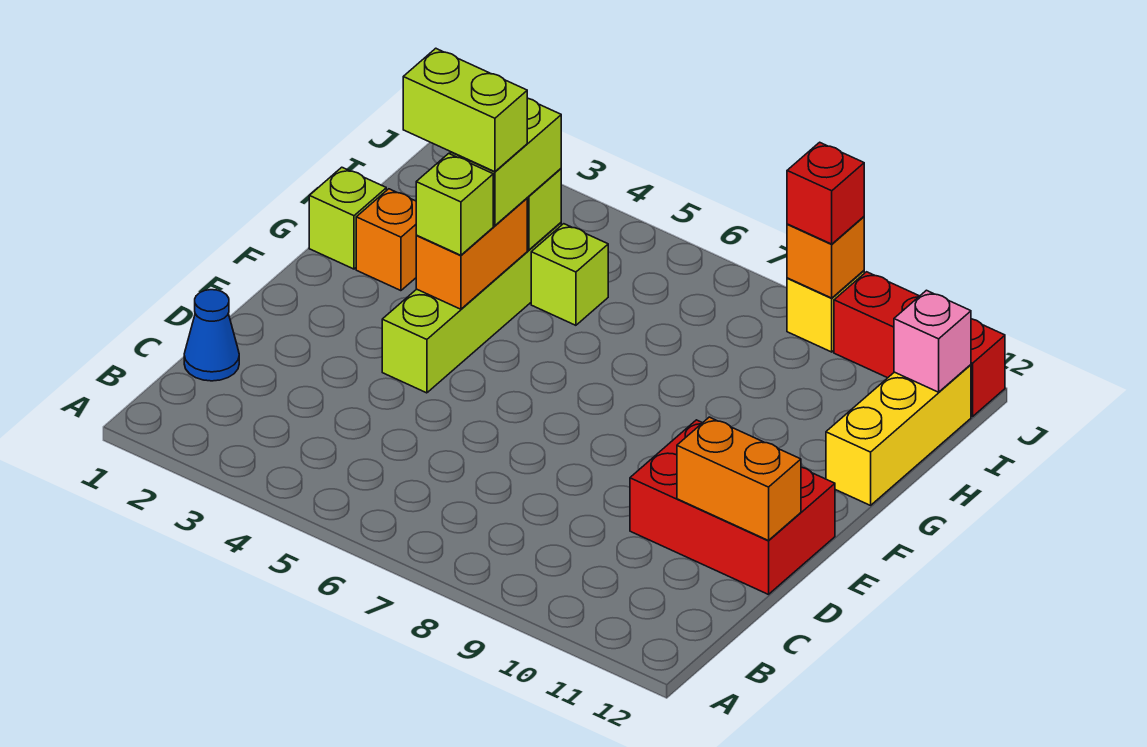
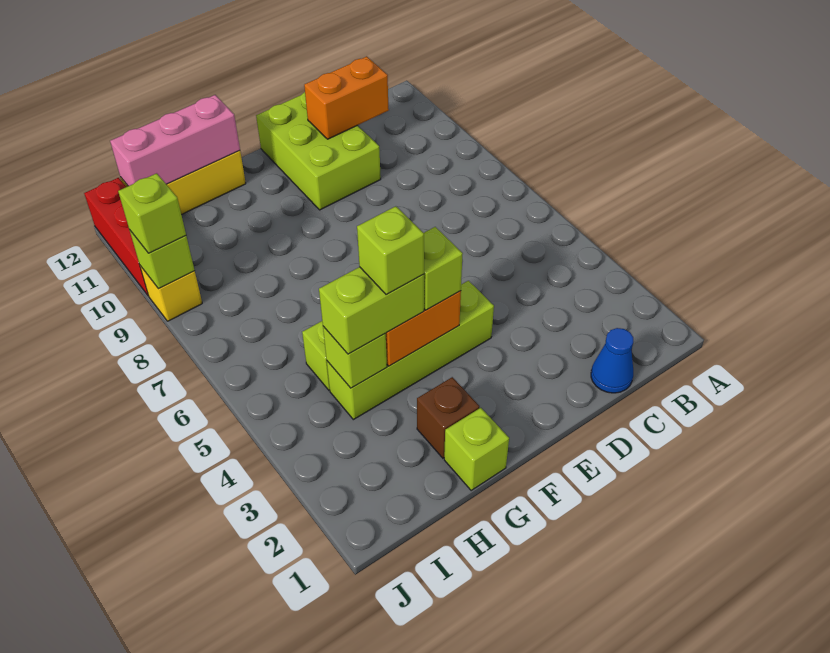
red 2x3 brick [630,420,835,594] -> lime 2x3 brick [256,92,381,210]
orange 1x2 brick [677,417,801,541] -> orange 1x2 brick turned to [304,56,389,139]
orange 1x1 brick [356,189,417,291] -> brown 1x1 brick [417,377,479,458]
lime 1x2 brick [403,48,527,172] -> lime 1x1 brick [357,206,424,295]
pink 1x1 brick [894,290,971,392] -> pink 1x3 brick [110,95,240,186]
orange 1x1 brick [787,217,864,298] -> lime 1x1 brick [130,231,195,289]
red 1x1 brick [787,142,864,244] -> lime 1x1 brick [118,173,186,253]

